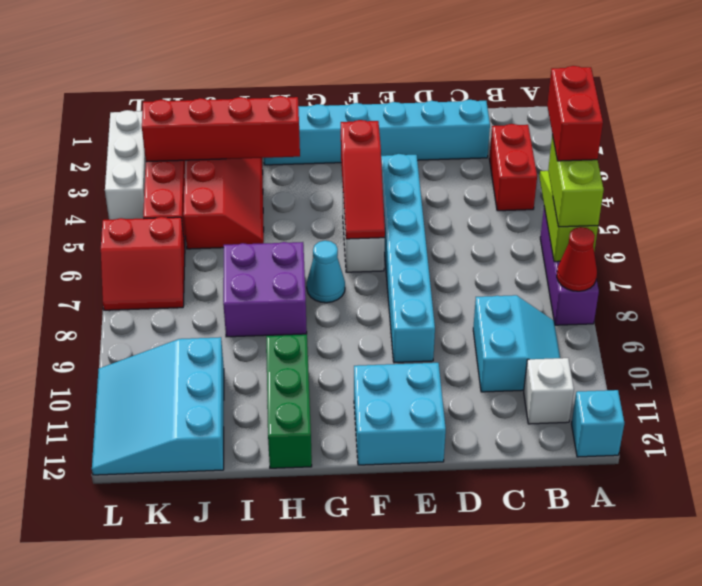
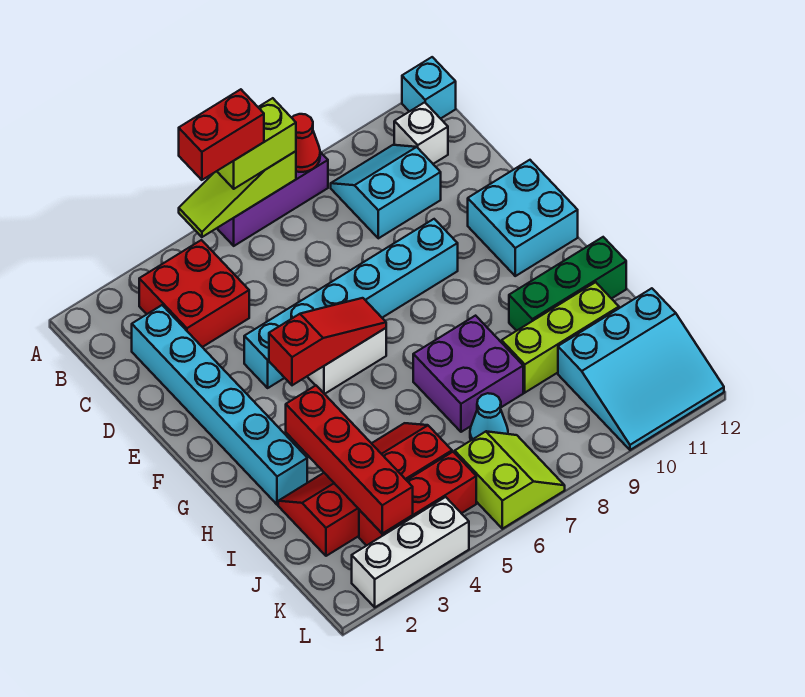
red 1x2 brick [489,124,537,211] -> red 2x2 brick [139,240,249,347]
cyan 1x1 cone [307,241,345,303] -> cyan 1x1 cone moved to [470,393,508,440]
none -> lime 1x3 brick [502,282,619,393]
red 2x2 slope [101,217,185,310] -> lime 2x2 slope [455,431,565,529]

